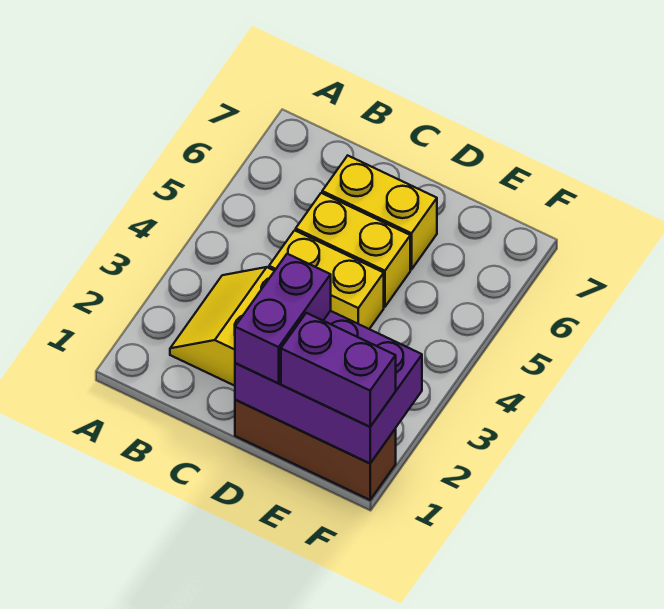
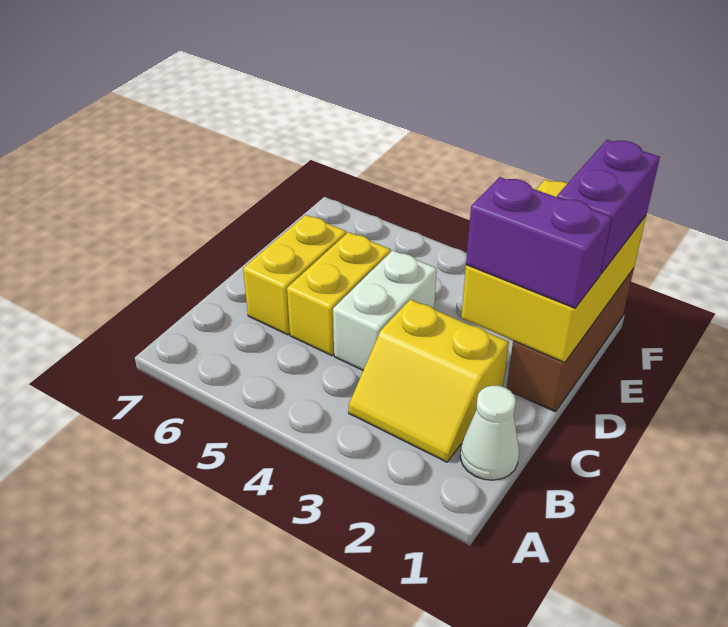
none -> white 1x1 cone [460,386,519,480]
yellow 1x2 brick [269,230,384,329] -> white 1x2 brick [333,250,437,370]
purple 2x3 brick [235,311,422,463] -> yellow 2x3 brick [461,180,646,363]

